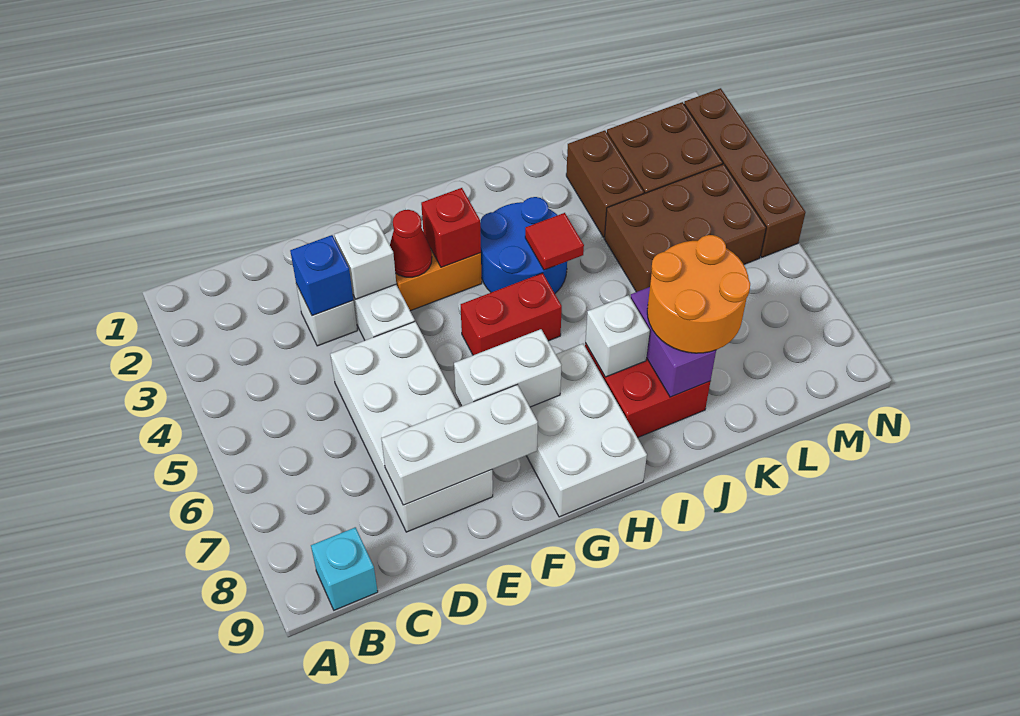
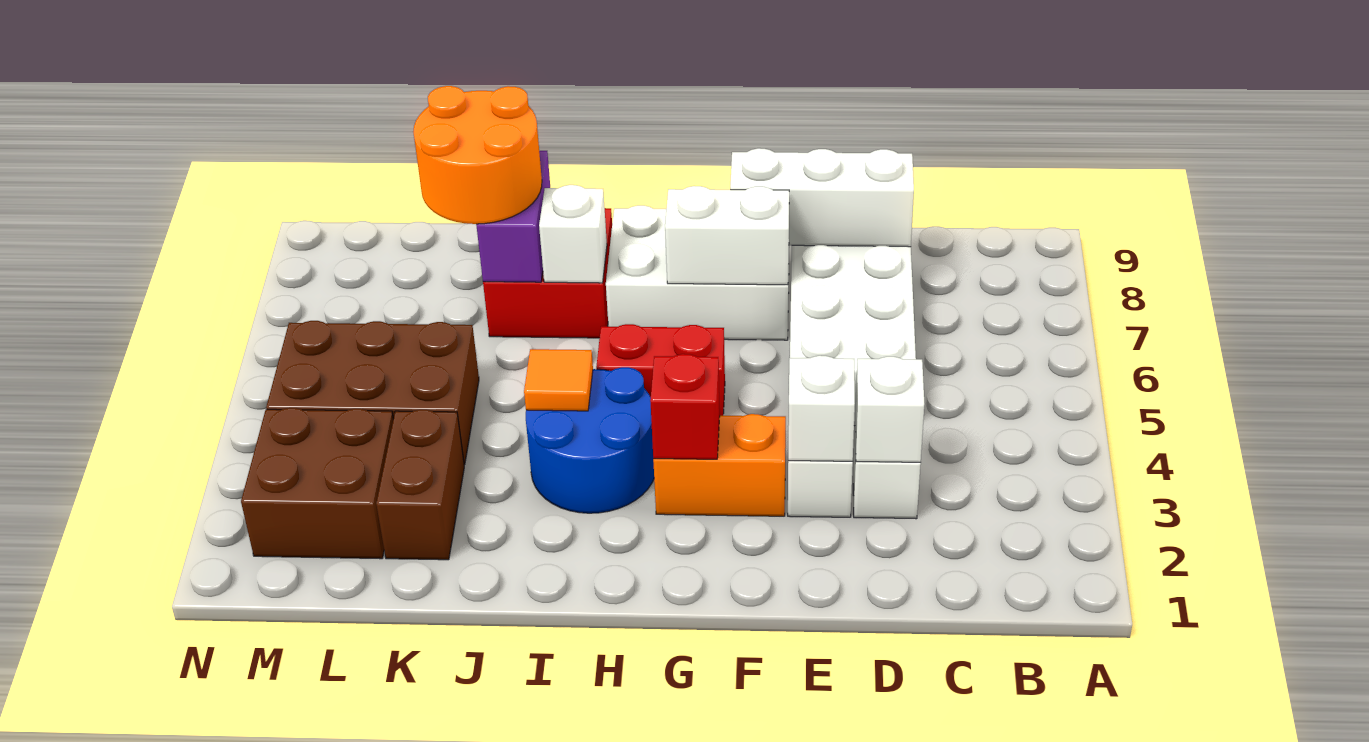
cyan 1x1 brick [311,527,378,610] -> none
blue 1x1 brick [290,235,353,316] -> white 1x1 brick [855,357,924,462]
red 1x1 cone [390,210,432,277] -> none
white 2x3 brick [526,344,647,517] -> white 2x3 brick turned to [606,205,789,340]
red 1x1 tile [525,213,584,270] -> orange 1x1 tile [524,349,593,411]
brown 1x4 brick [684,88,806,257] -> none

